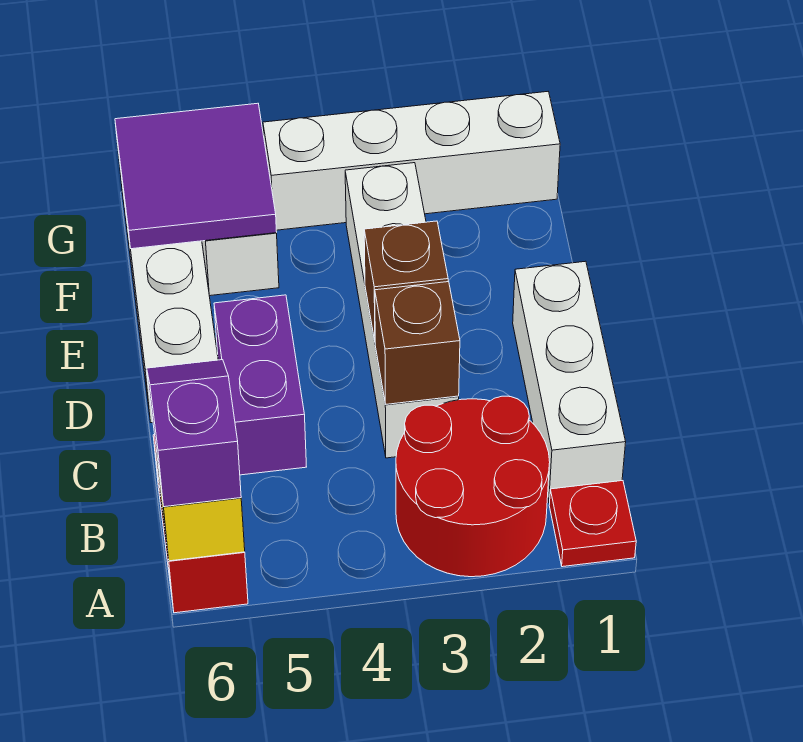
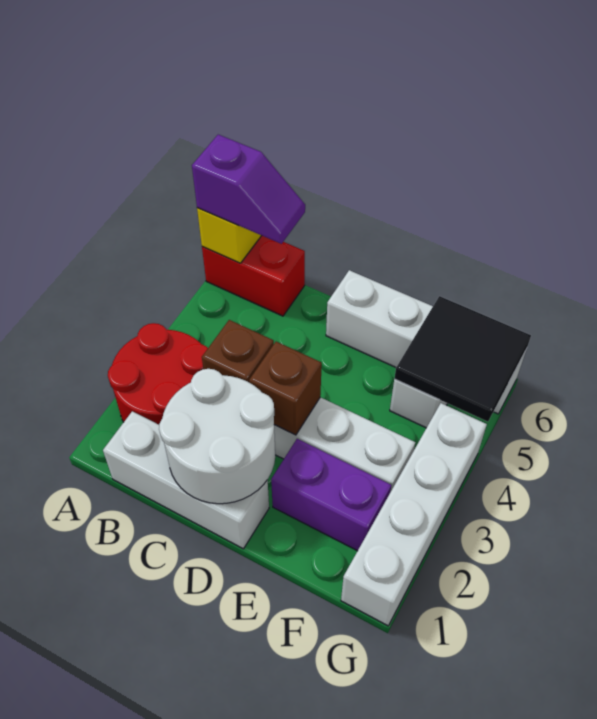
red 1x1 plate [549,480,636,567] -> none
none -> white 2x2 round brick [159,369,275,504]
purple 1x2 brick [214,295,306,475] -> purple 1x2 brick moved to [271,439,391,551]
purple 2x2 tile [115,103,277,249] -> black 2x2 tile [394,296,531,422]

